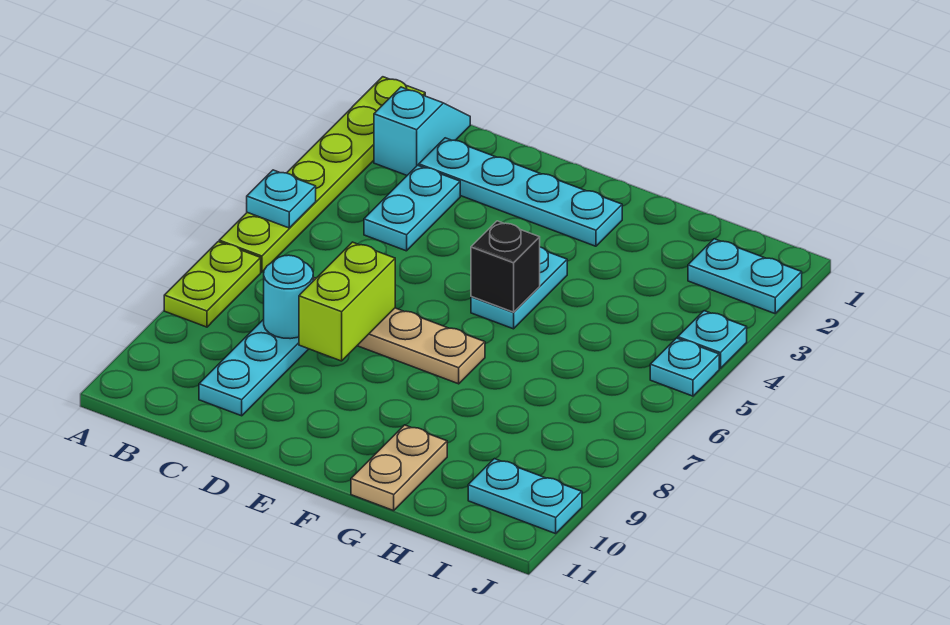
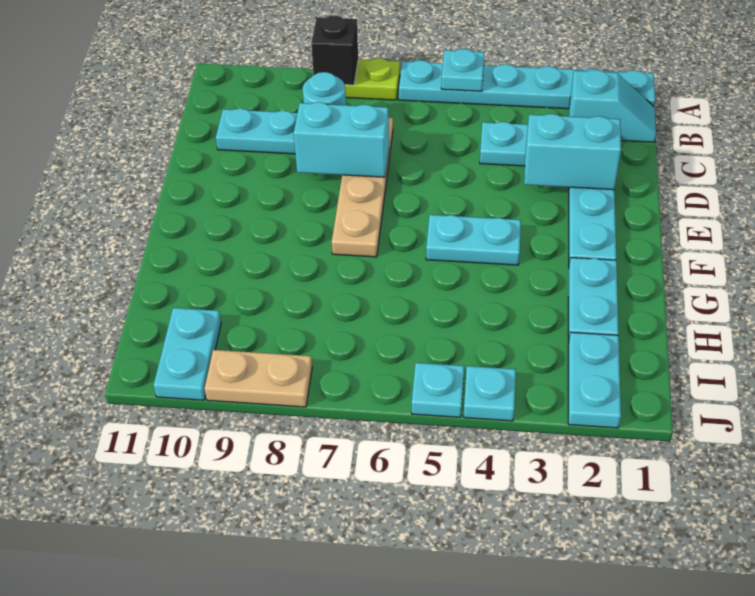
lime 1x6 plate [219,77,425,272] -> cyan 1x6 plate [399,60,655,109]
none -> cyan 1x2 brick [524,114,621,190]
lime 1x2 brick [299,242,395,361] -> cyan 1x2 brick [294,102,389,177]
black 1x1 brick [471,221,540,312] -> black 1x1 brick moved to [311,15,358,85]
none -> cyan 1x2 plate [568,258,619,342]
tan 1x2 plate [351,425,447,511] -> tan 1x2 plate moved to [205,350,312,407]

